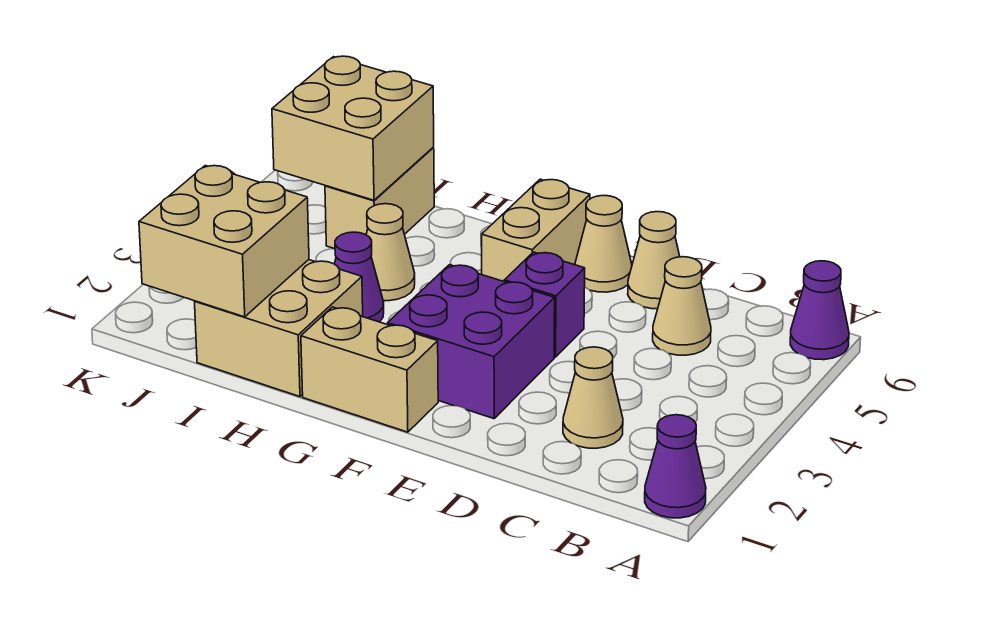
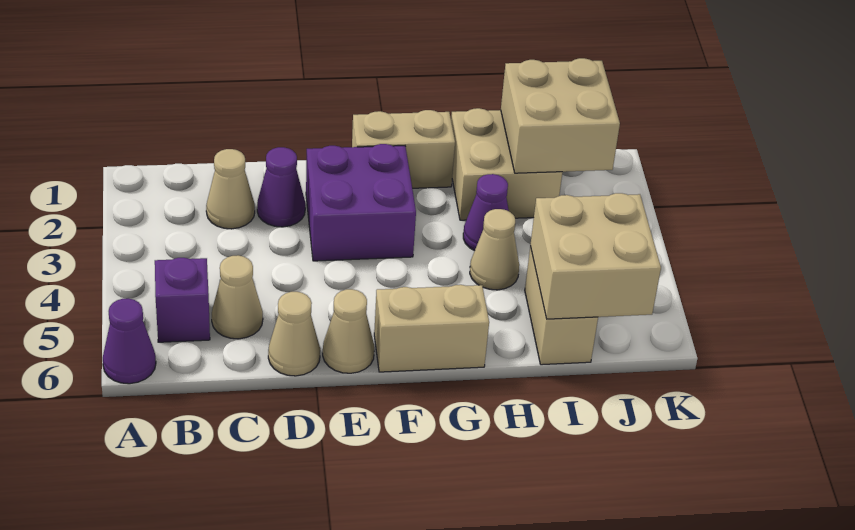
purple 1x1 cone [645,415,706,518] -> purple 1x1 cone moved to [257,147,305,227]
purple 1x1 brick [504,252,585,357] -> purple 1x1 brick moved to [155,258,210,342]
tan 1x2 brick [482,179,590,281] -> tan 1x2 brick turned to [374,285,489,372]

